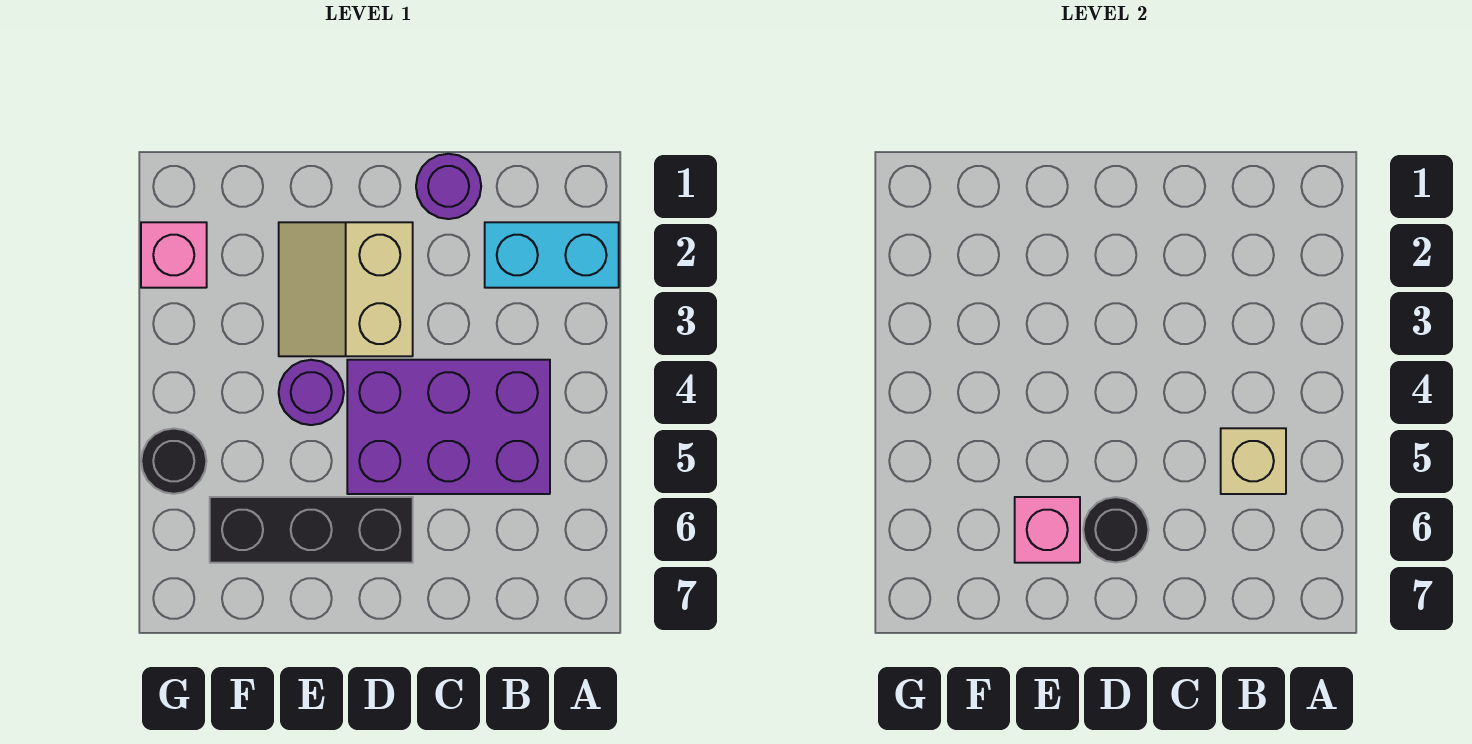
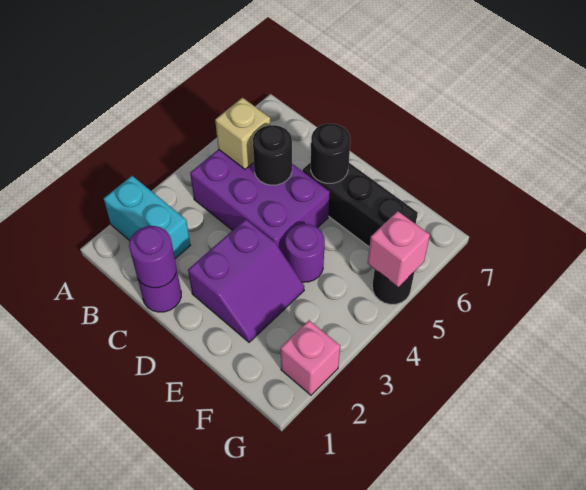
none -> purple 1x1 round brick [129,226,176,288]
none -> black 1x1 round brick [253,125,292,185]
tan 2x2 slope [279,222,413,356] -> purple 2x2 slope [188,219,304,342]
pink 1x1 brick [1015,497,1080,563] -> pink 1x1 brick moved to [368,211,430,287]

